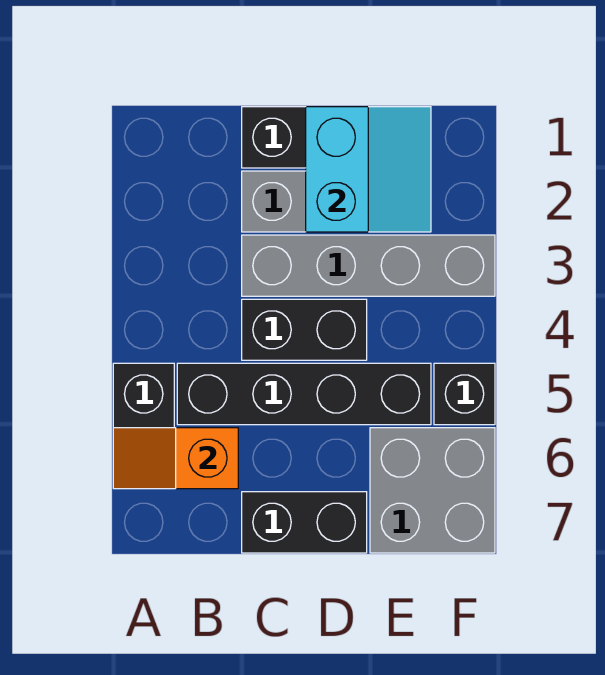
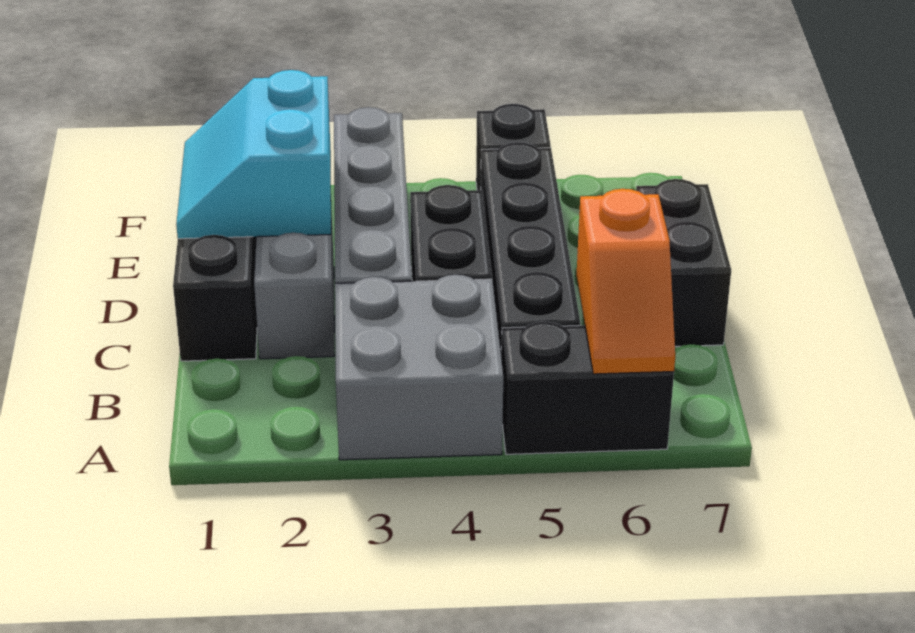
cyan 2x2 slope [306,107,431,232] -> cyan 2x2 slope turned to [176,70,331,239]
grey 2x2 brick [370,428,495,553] -> grey 2x2 brick moved to [335,275,504,460]

